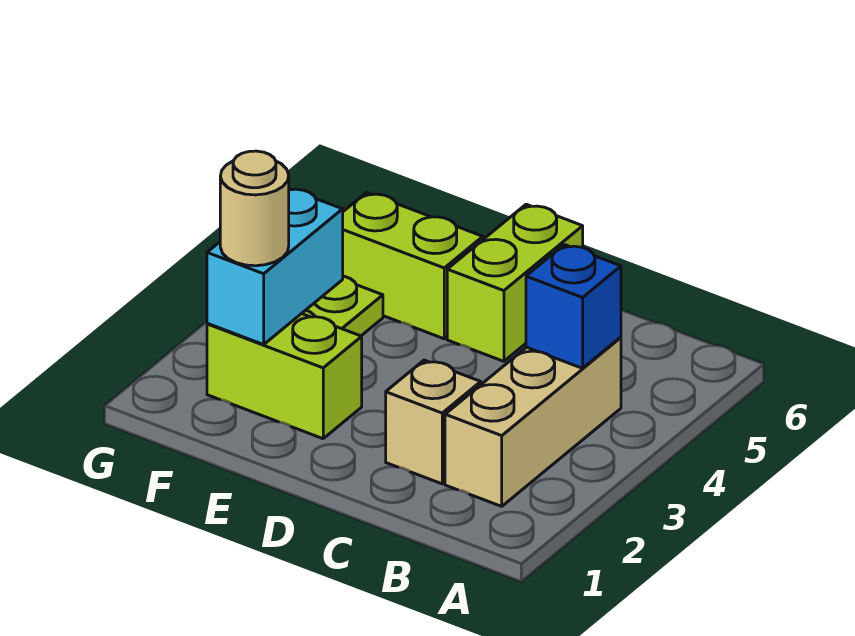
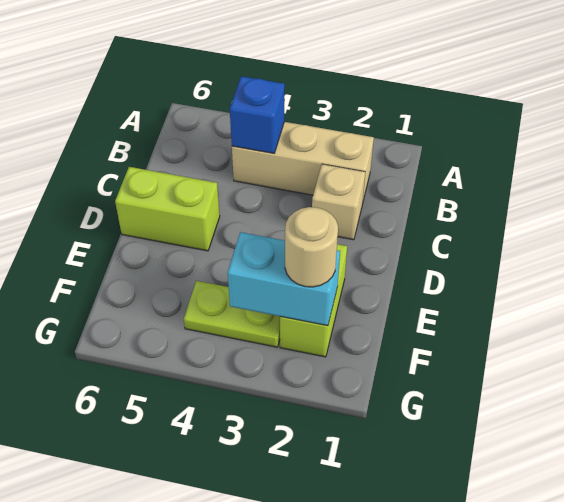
lime 1x2 brick [343,192,483,339] -> none

